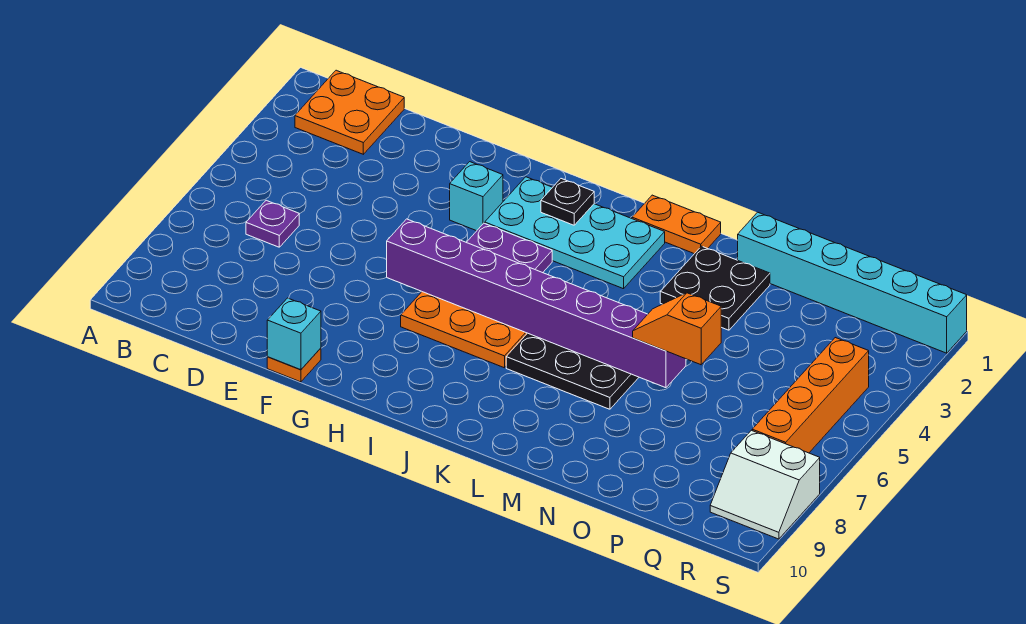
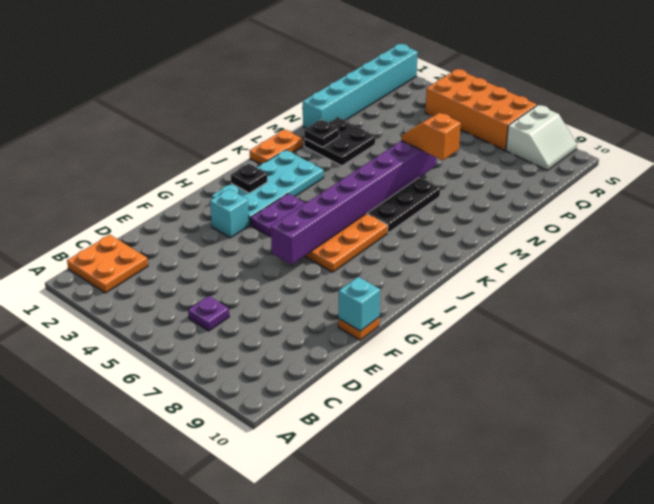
none -> black 1x1 plate [304,120,339,147]
orange 1x2 slope [633,293,721,365] -> orange 1x2 slope turned to [401,113,461,161]
orange 1x4 brick [752,338,869,453] -> orange 2x4 brick [425,69,537,150]

